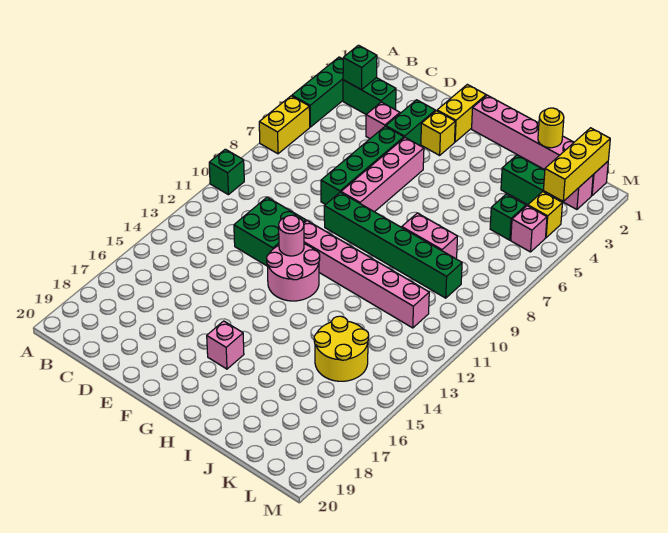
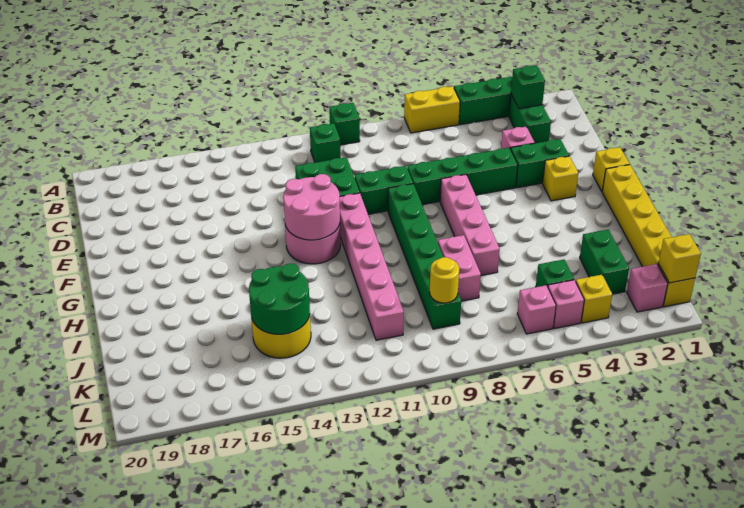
none -> green 1x1 brick [310,123,341,163]
none -> green 1x2 brick [355,166,413,214]
yellow 1x2 brick [437,84,486,142] -> yellow 1x1 brick [593,147,630,191]
pink 1x4 brick [341,138,424,212] -> pink 1x4 brick turned to [440,174,500,275]
pink 1x1 round brick [279,215,304,256] -> pink 2x2 round brick [283,174,340,240]
pink 1x6 brick [472,95,608,196] -> yellow 1x6 brick [602,165,695,307]
pink 1x1 brick [207,321,244,369] -> pink 1x1 brick moved to [517,285,556,334]
yellow 1x1 round brick [538,108,564,148] -> yellow 1x1 round brick moved to [430,257,459,303]
none -> green 2x2 round brick [249,264,310,334]
yellow 1x3 brick [543,128,610,201] -> yellow 1x1 brick [658,234,701,283]

